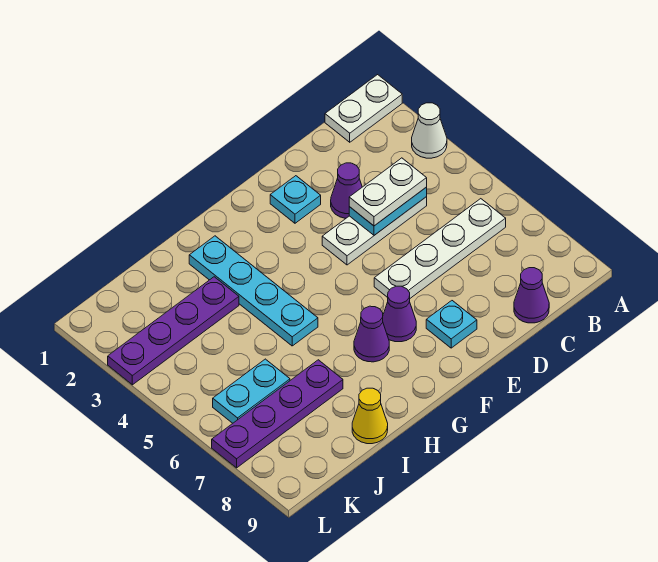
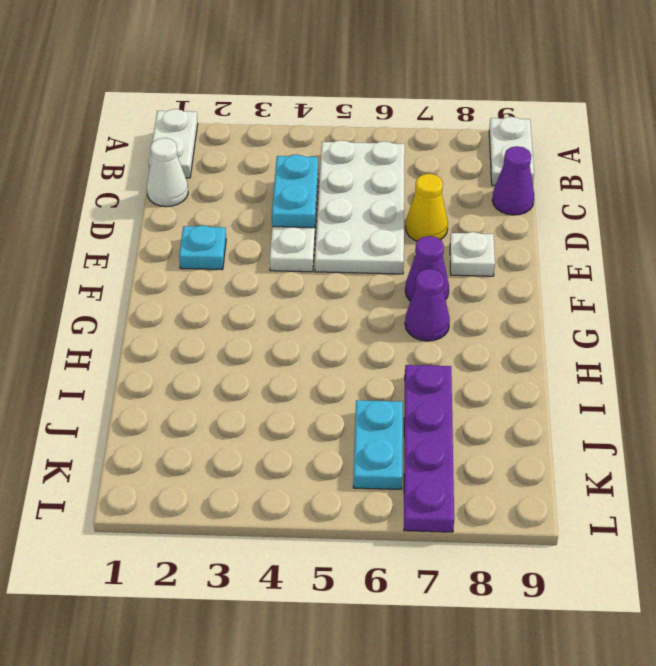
white 1x1 cone [412,103,447,158] -> white 1x1 cone moved to [147,138,188,207]
white 1x4 plate [374,199,506,298] -> white 2x4 plate [315,140,405,274]
white 1x2 plate [349,158,427,226] -> white 1x2 plate moved to [489,117,534,185]
purple 1x1 cone [331,163,362,218] -> none
cyan 1x1 plate [426,301,477,348] -> white 1x1 plate [450,232,495,276]
cyan 1x4 plate [189,236,318,346] -> none
purple 1x4 plate [108,277,239,385] -> none
yellow 1x1 cone [352,388,388,444] -> yellow 1x1 cone moved to [406,174,448,241]

